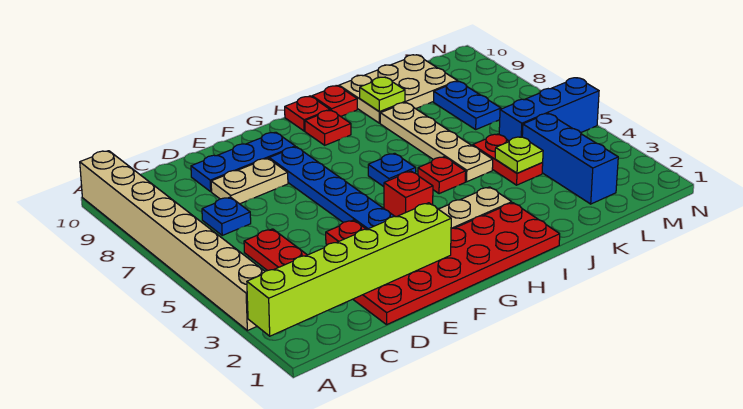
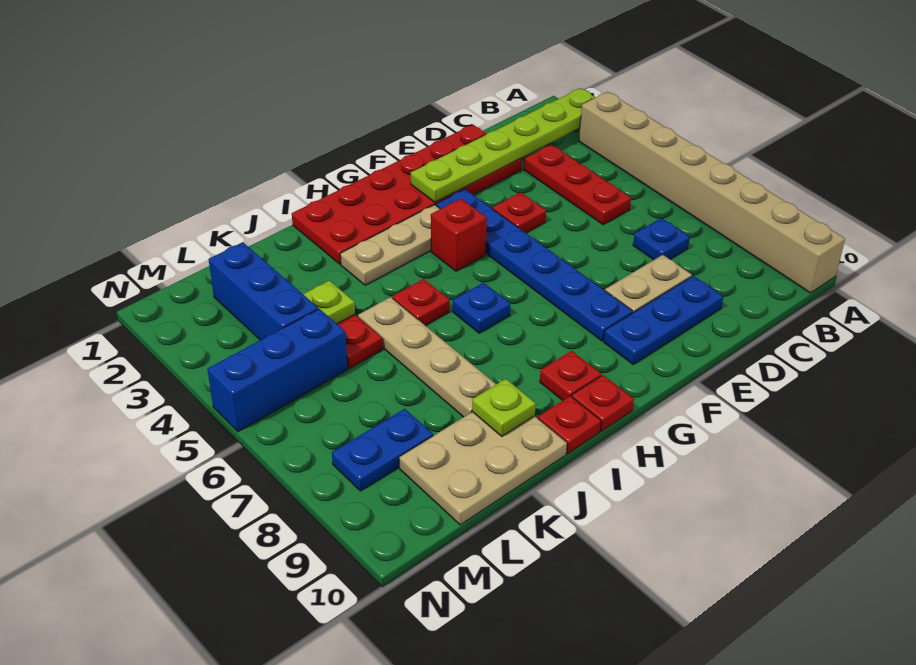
lime 1x6 brick [247,203,451,336] -> lime 1x6 plate [411,88,596,202]
blue 1x2 plate [434,81,501,129] -> blue 1x2 plate turned to [332,409,433,491]

